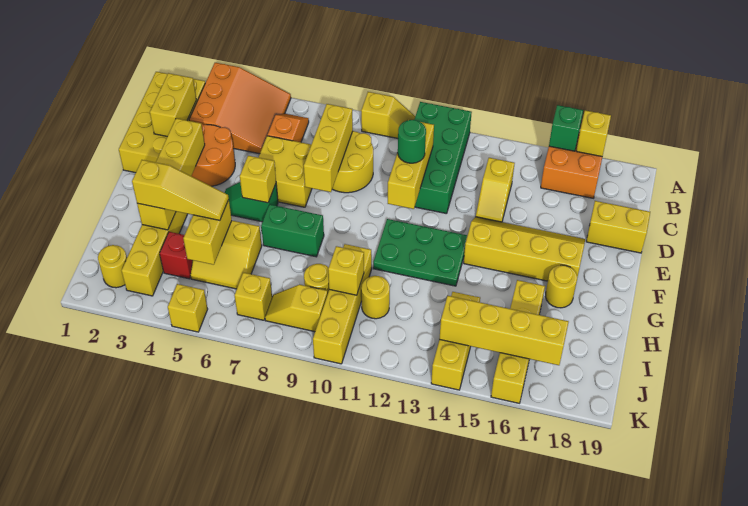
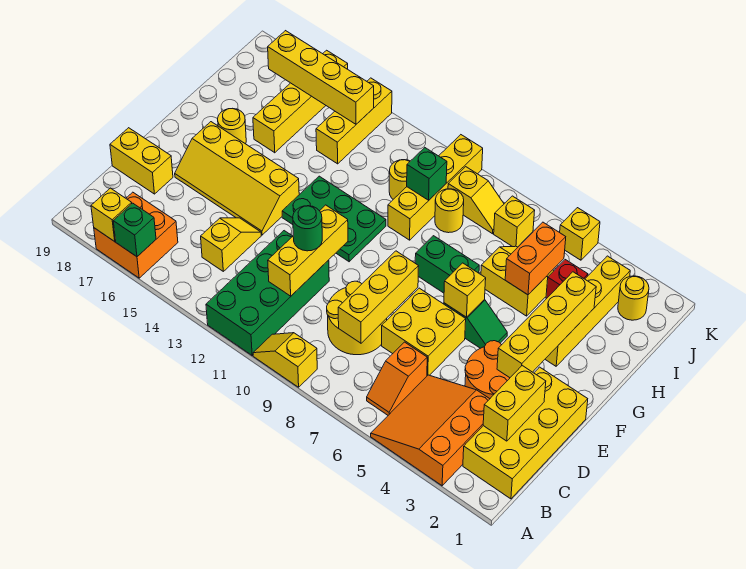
yellow 1x3 slope [132,160,229,220] -> none
yellow 1x2 brick [183,200,232,265] -> orange 1x2 brick [505,222,566,295]
yellow 1x1 brick [328,246,364,295] -> green 1x1 brick [407,148,447,200]

